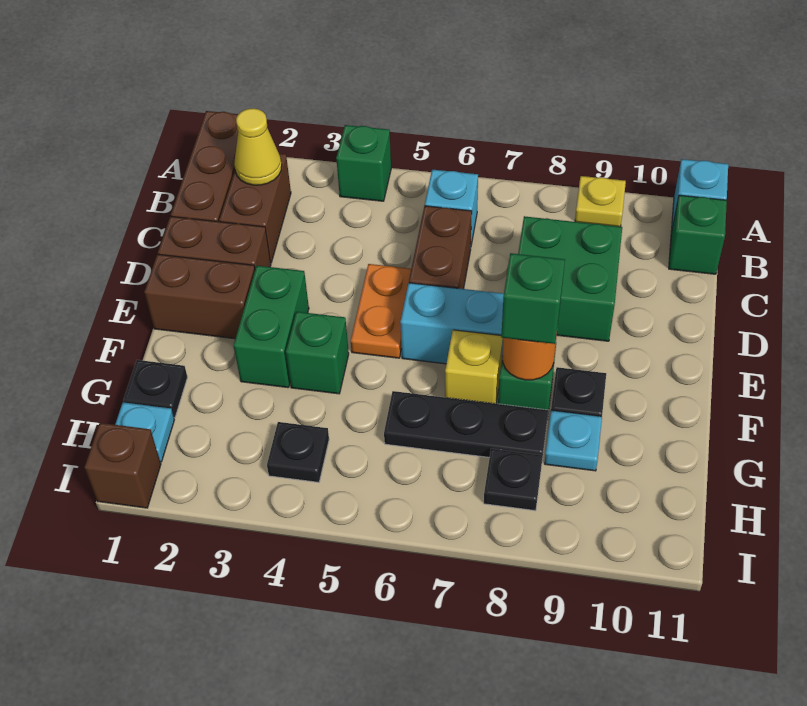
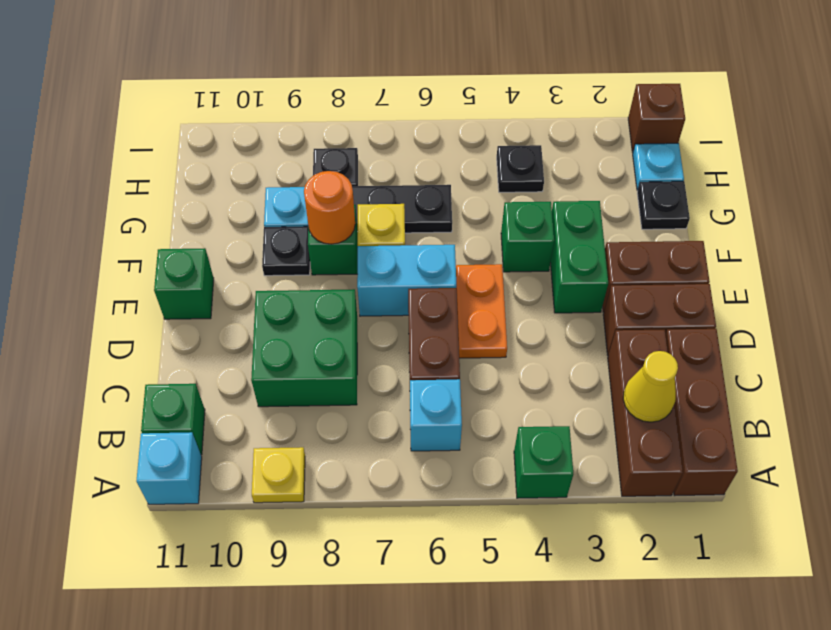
brown 1x2 brick [219,154,291,263] -> brown 1x3 brick [608,330,683,496]
green 1x1 brick [501,253,565,344] -> green 1x1 brick moved to [154,248,214,319]

